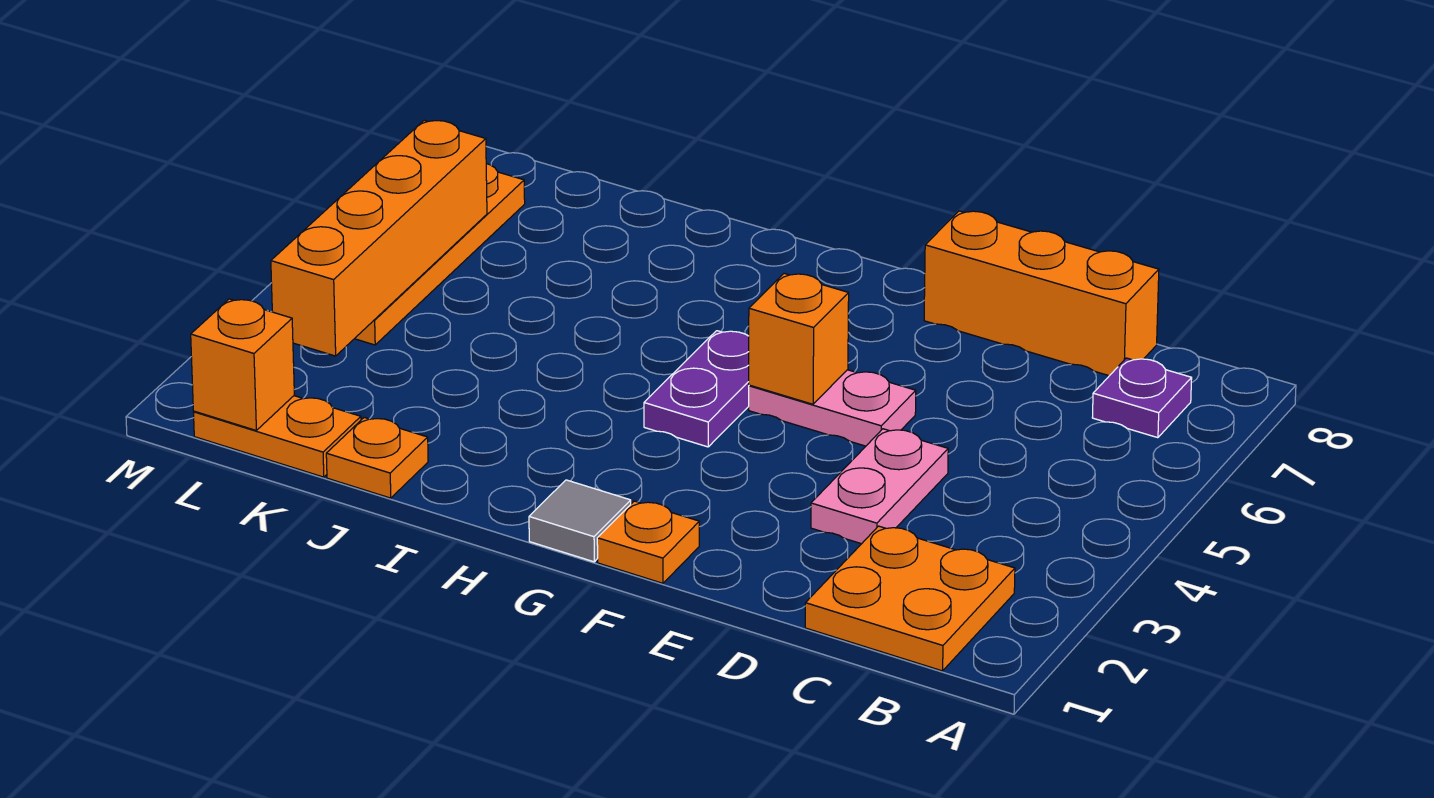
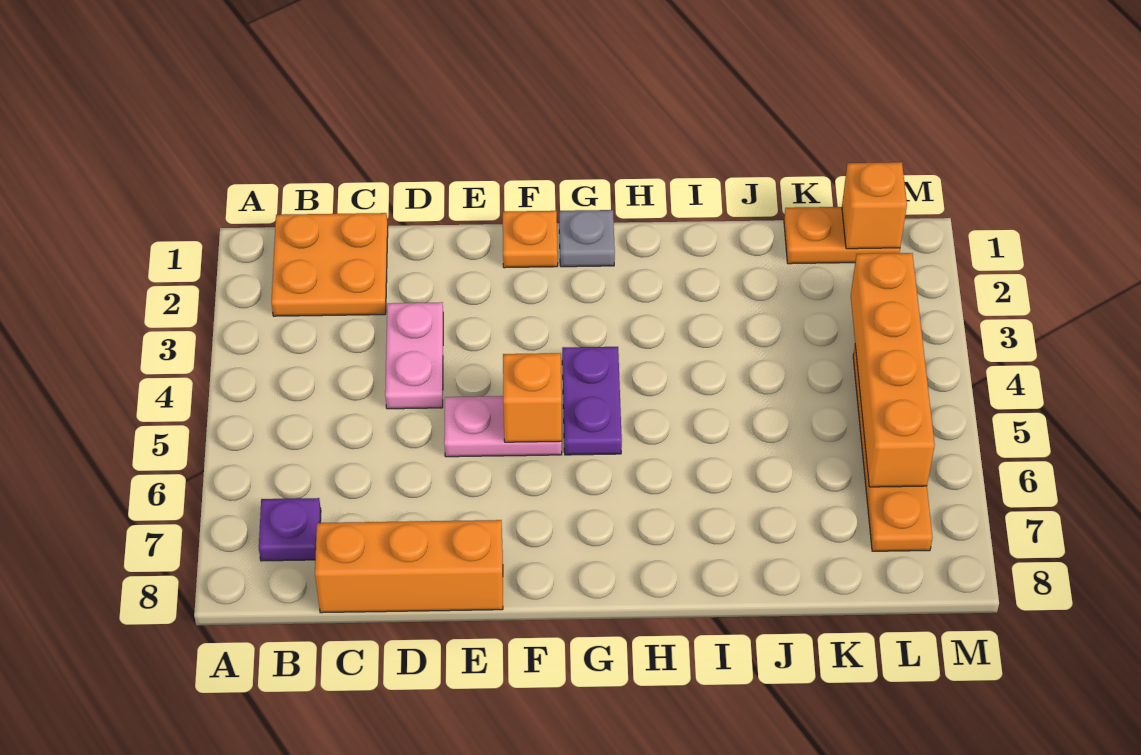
grey 1x1 tile [529,480,631,562] -> grey 1x1 plate [559,210,615,267]
orange 1x1 plate [326,417,428,498] -> none

